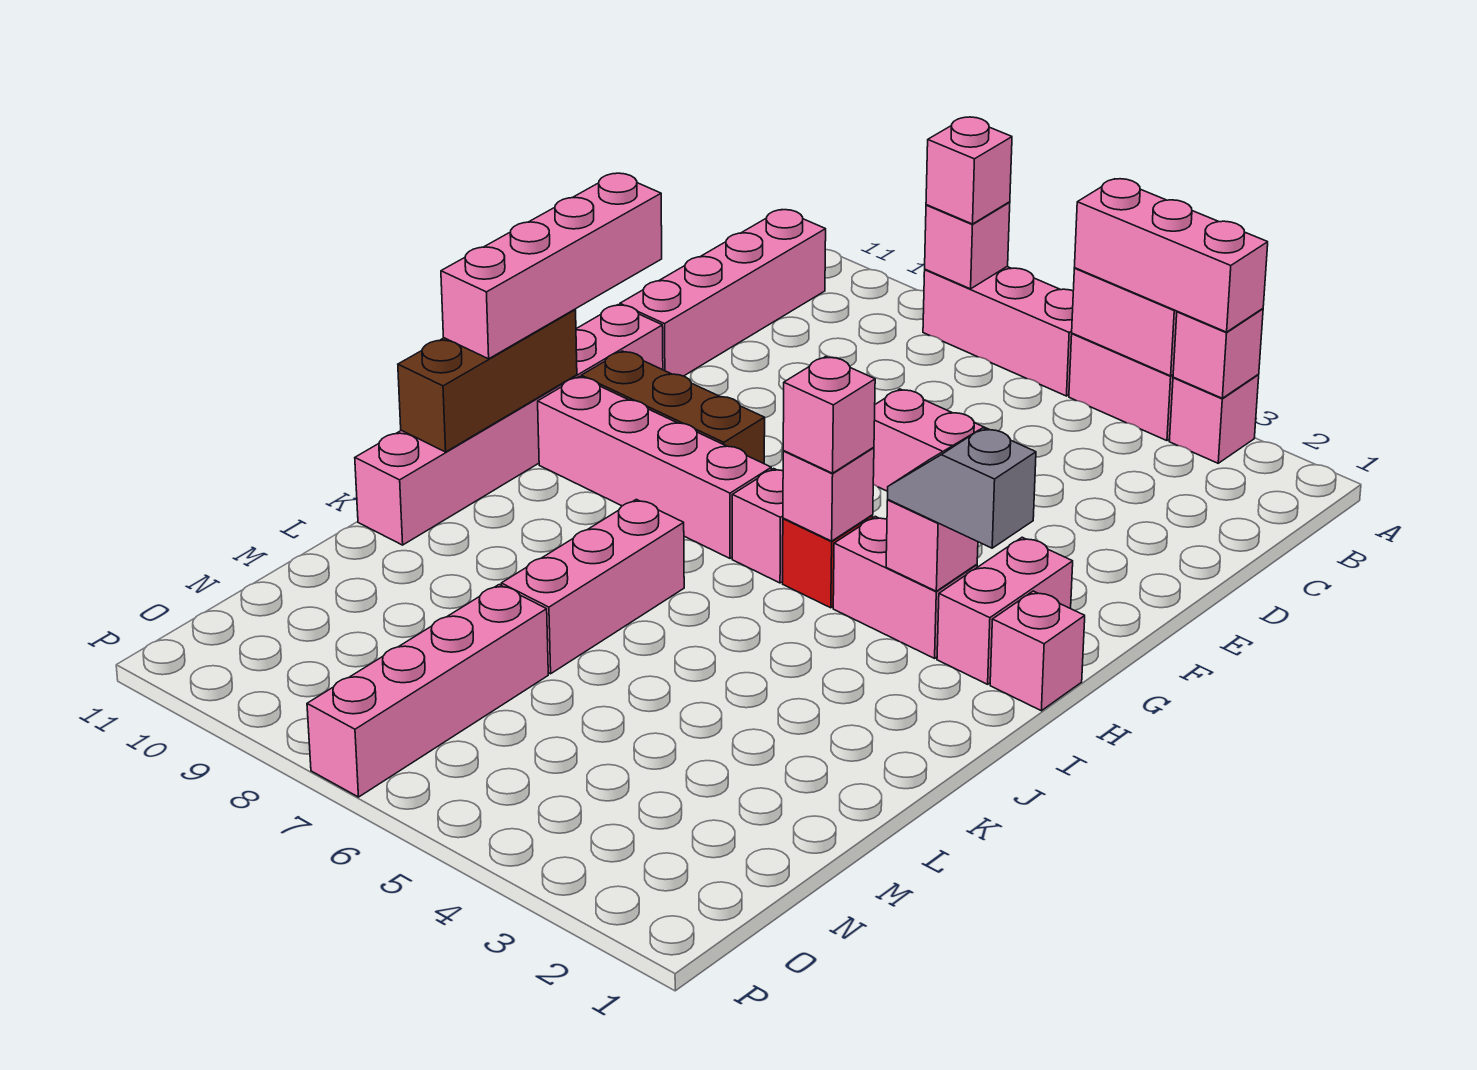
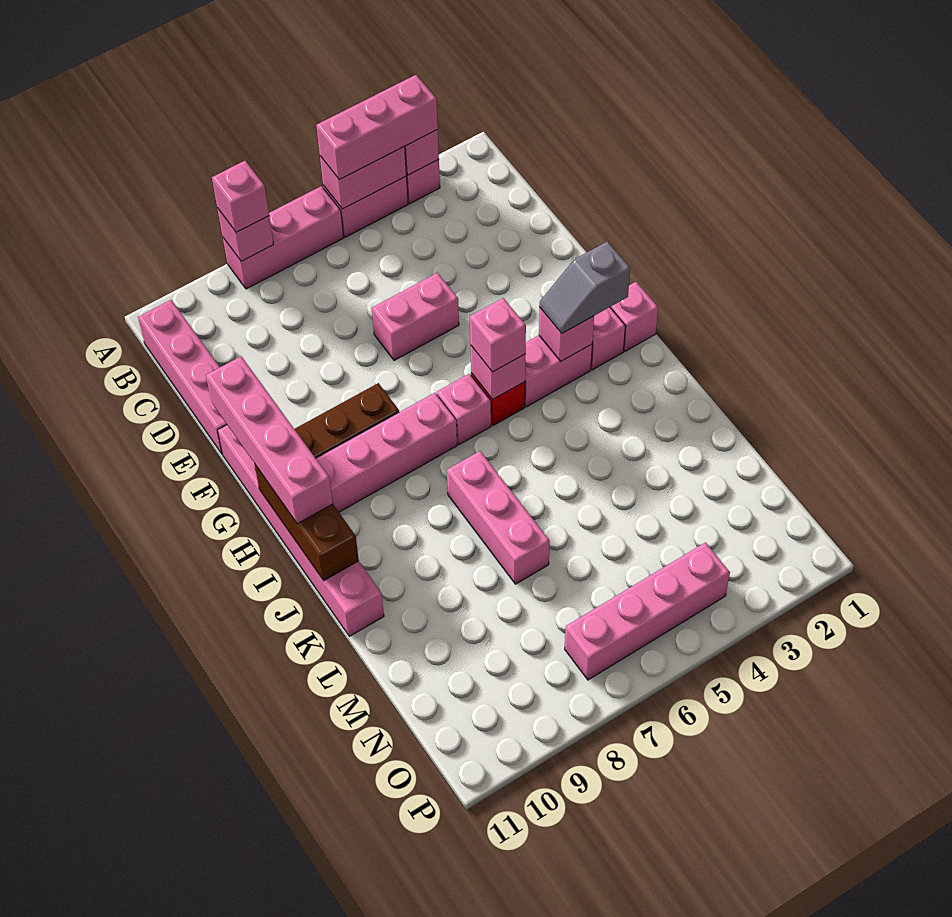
pink 1x4 brick [307,585,548,797] -> pink 1x4 brick turned to [565,542,730,680]

